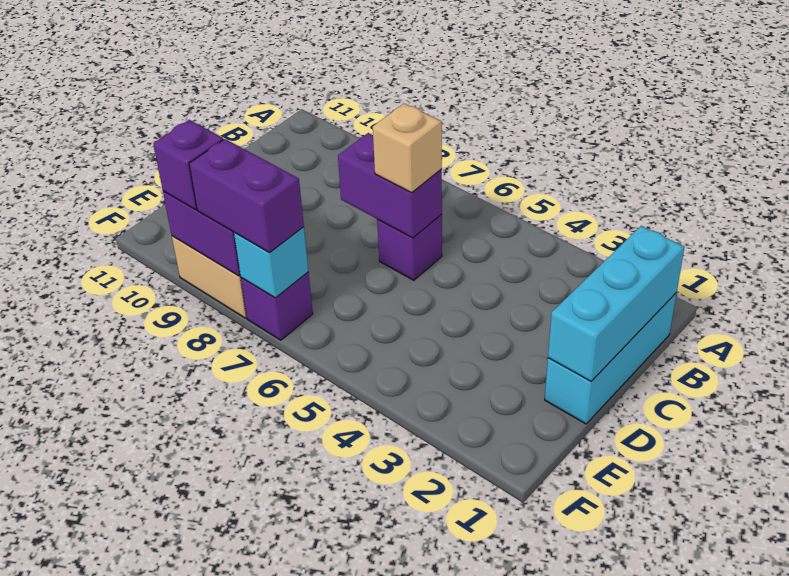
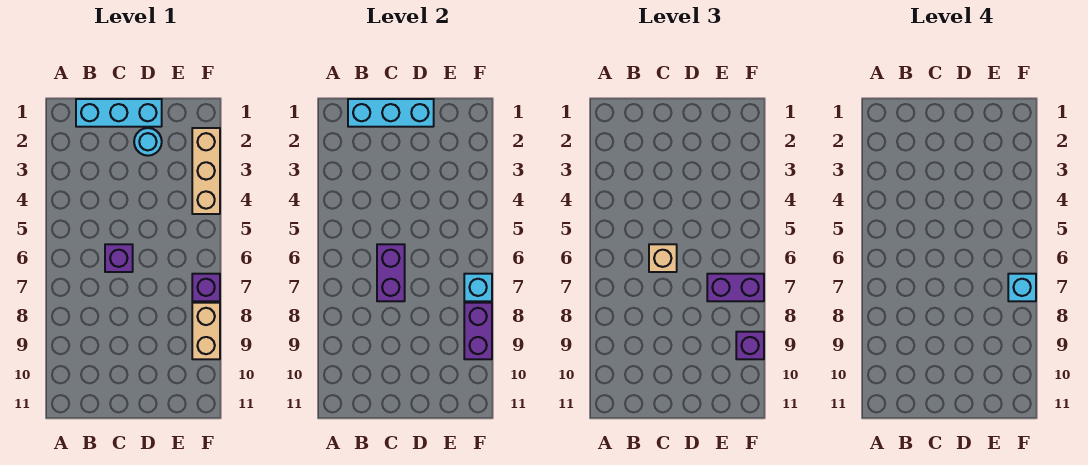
none -> cyan 1x1 round brick [134,128,162,156]
none -> tan 1x3 brick [192,128,220,214]
purple 1x2 brick [189,139,304,253] -> purple 1x2 brick turned to [707,274,764,301]
none -> cyan 1x1 brick [1008,274,1036,301]

